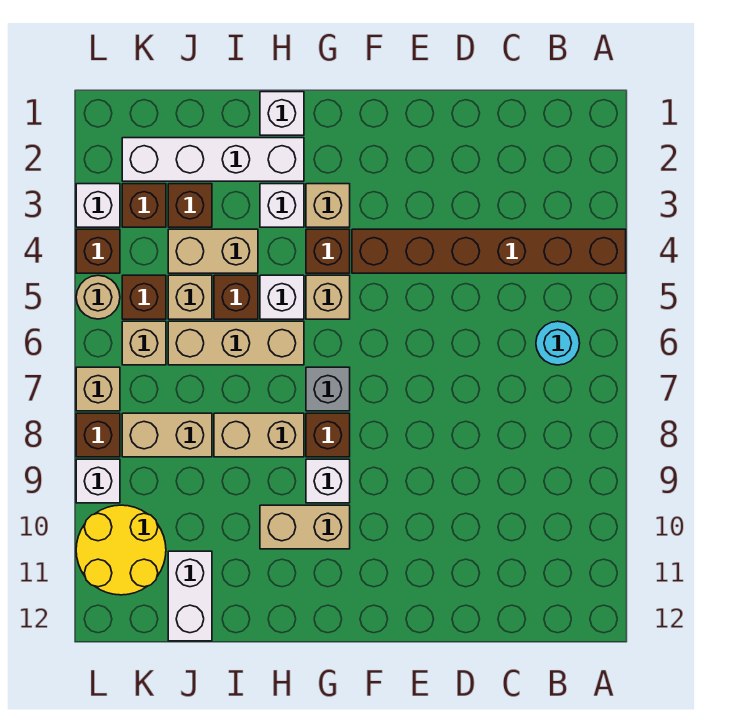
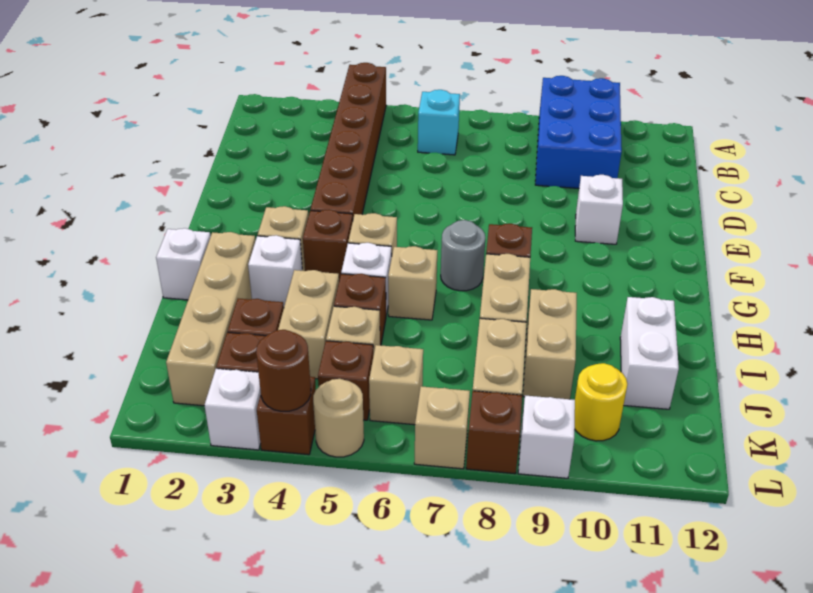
none -> blue 2x3 brick [535,76,622,188]
cyan 1x1 round brick [536,321,580,365] -> cyan 1x1 brick [418,90,460,155]
grey 1x1 brick [306,367,350,411] -> grey 1x1 round brick [441,220,485,291]
white 1x1 brick [306,459,350,503] -> white 1x1 brick moved to [575,175,623,244]
tan 1x2 brick [260,505,350,549] -> tan 1x2 brick moved to [523,289,577,399]
white 1x4 brick [122,138,304,181] -> tan 1x4 brick [166,232,255,406]
tan 1x3 brick [168,321,304,365] -> tan 1x1 brick [388,246,437,320]
white 1x2 brick [168,551,212,641] -> white 1x2 brick turned to [620,297,679,409]
yellow 2x2 round brick [76,505,166,595] -> yellow 1x1 round brick [575,363,627,441]
none -> brown 1x1 round brick [256,330,311,411]

